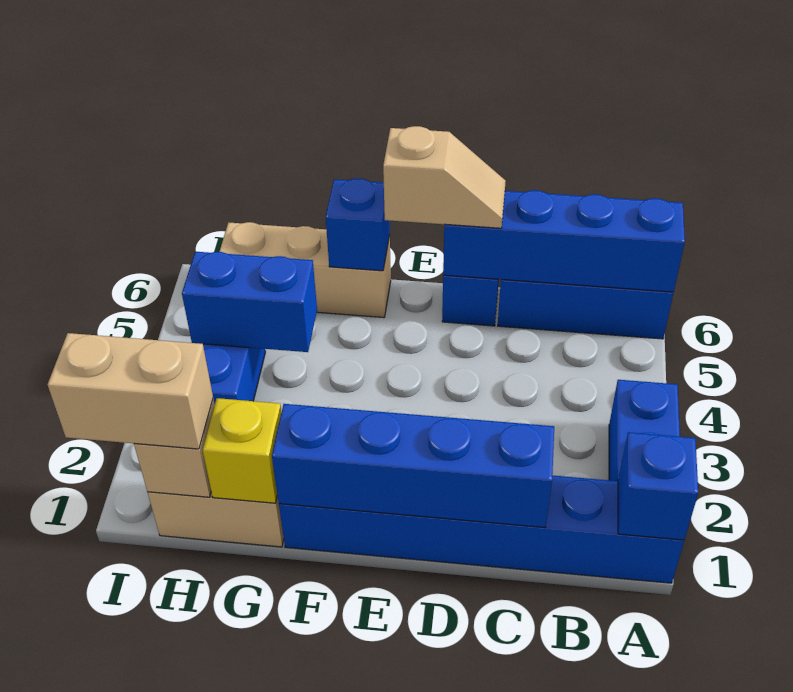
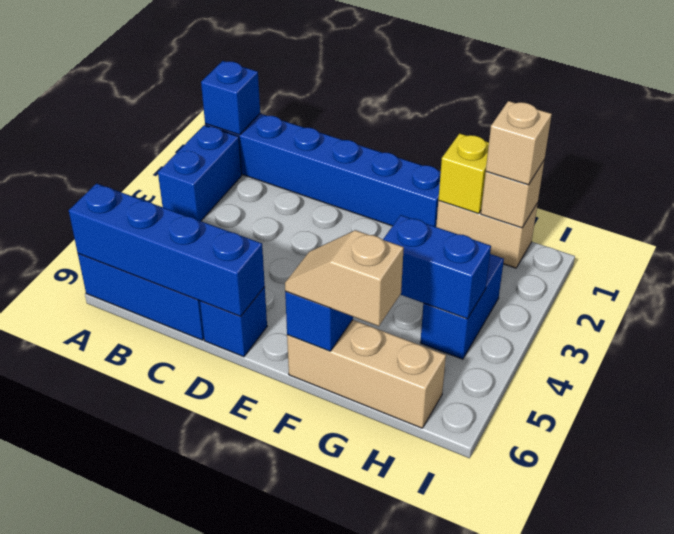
blue 1x4 brick [272,404,554,528] -> none
tan 1x2 slope [383,126,506,228] -> tan 1x2 slope moved to [285,230,404,326]
tan 1x2 brick [48,333,213,449] -> tan 1x1 brick [486,101,552,185]

